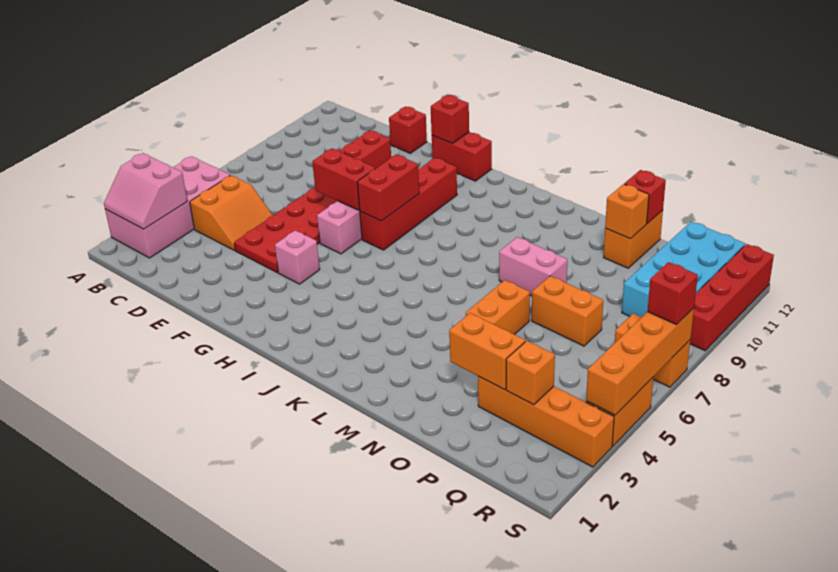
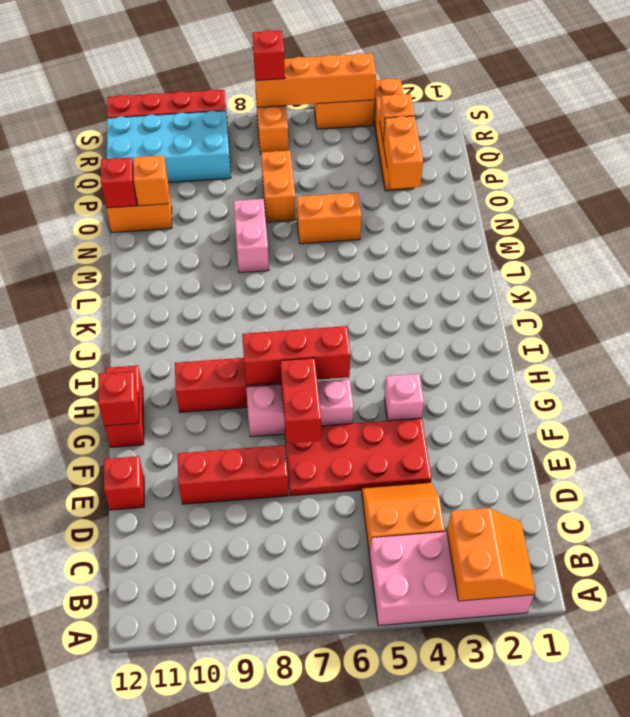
pink 2x2 slope [104,153,187,229] -> orange 2x2 slope [447,508,535,601]
red 1x2 brick [357,155,419,221] -> red 1x3 brick [242,326,350,385]

